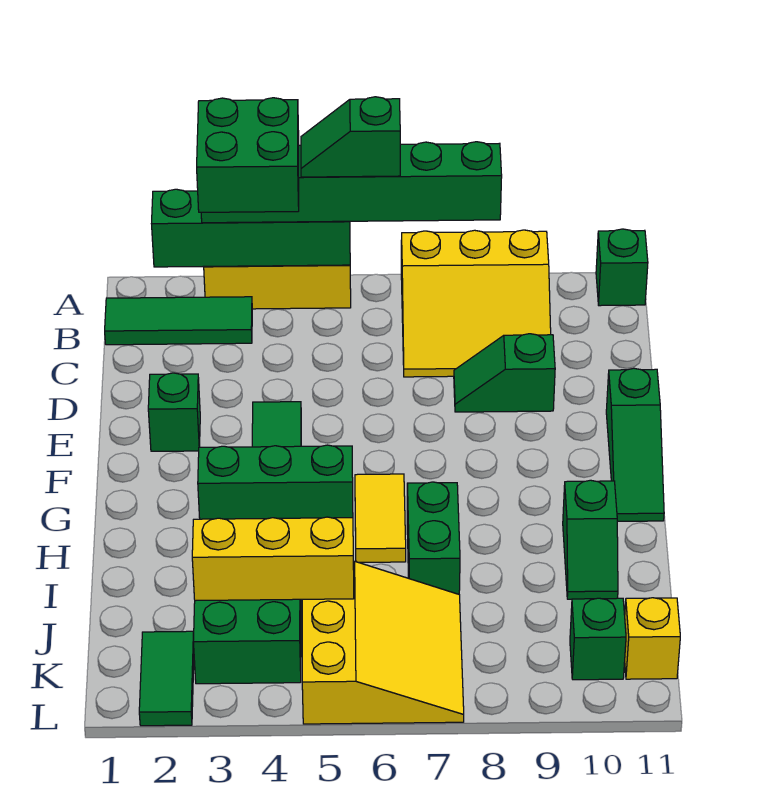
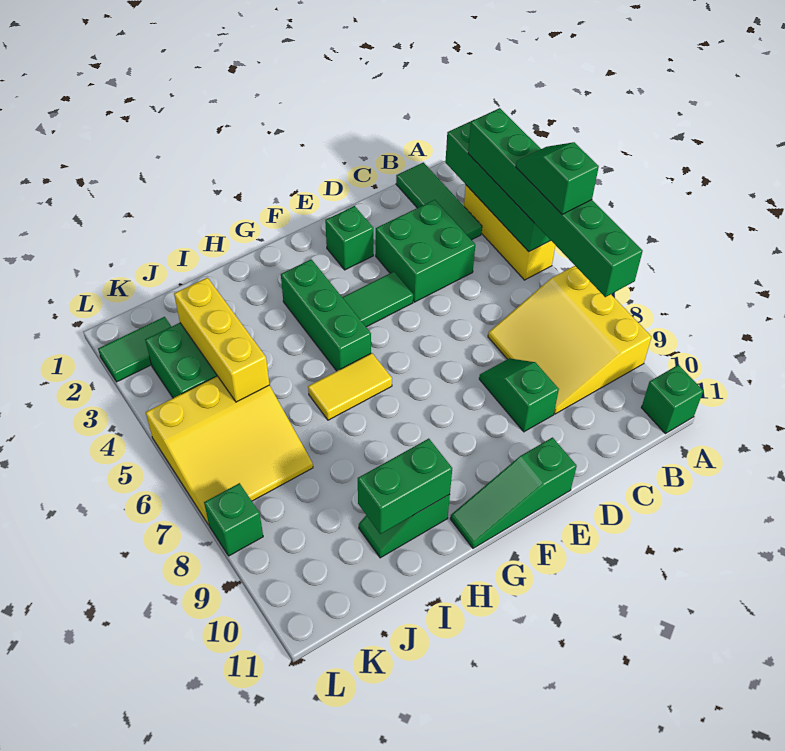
green 2x2 brick [197,98,299,212] -> green 2x2 brick moved to [376,200,475,302]
green 1x2 brick [407,482,460,594] -> green 1x2 brick moved to [358,439,452,534]
green 1x1 brick [570,598,626,680] -> green 1x1 brick moved to [204,483,263,556]
yellow 1x1 brick [625,598,680,679] -> none

